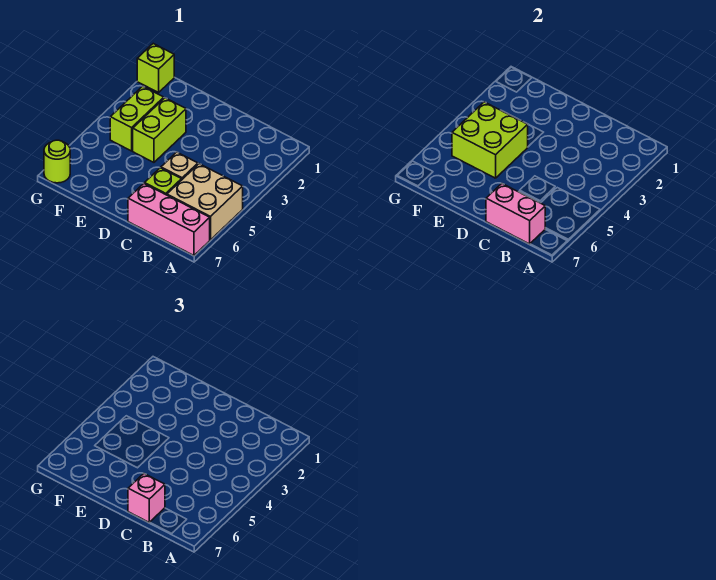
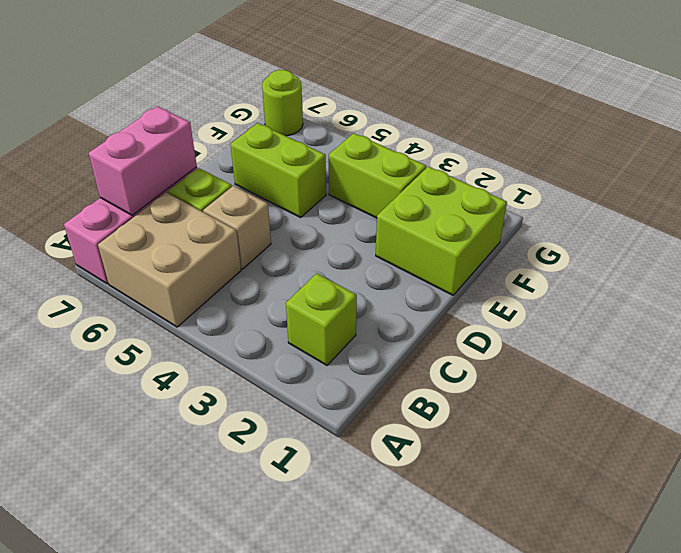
pink 1x1 brick [128,474,165,522] -> none
lime 1x2 brick [133,98,186,162] -> lime 1x2 brick moved to [231,123,326,217]
lime 2x2 brick [452,102,528,178] -> lime 2x2 brick moved to [376,166,507,295]
lime 1x1 brick [137,44,174,92] -> lime 1x1 brick moved to [286,273,357,365]

